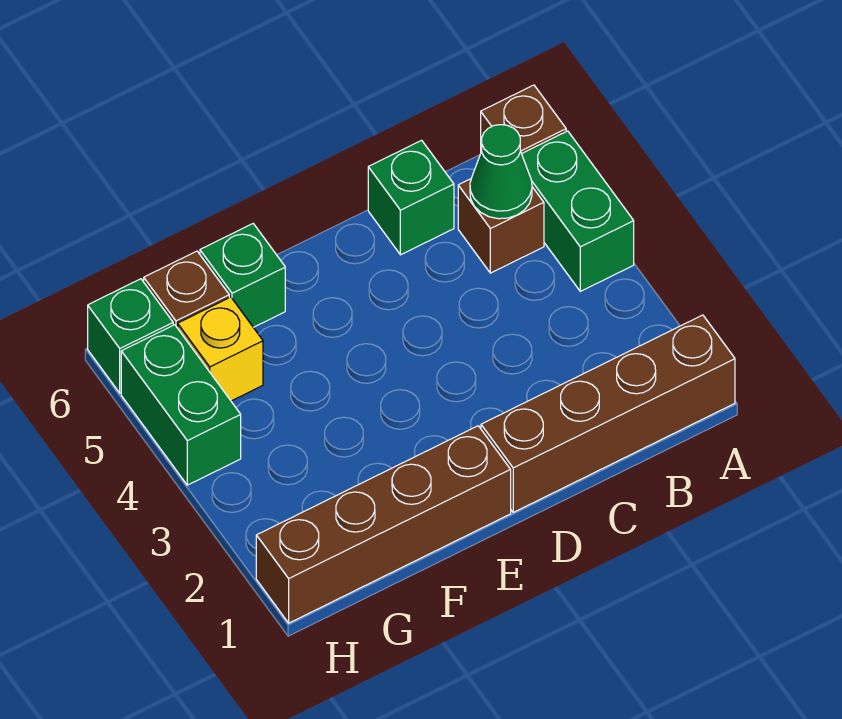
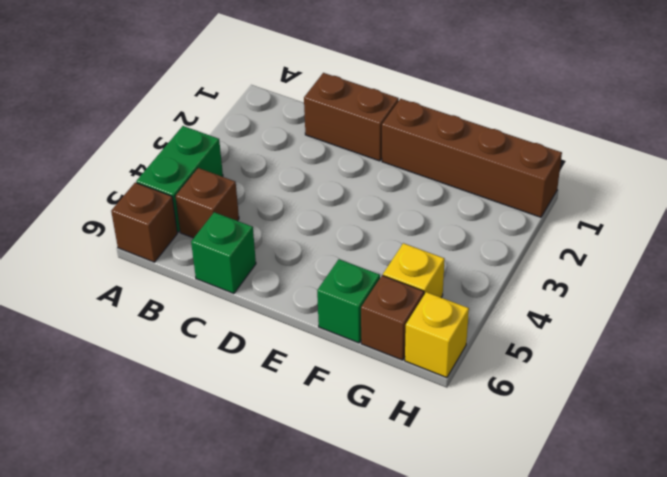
brown 1x4 brick [481,315,735,512] -> brown 1x2 brick [304,73,399,161]
green 1x1 cone [470,125,532,219] -> none
green 1x2 brick [121,325,241,485] -> none
green 1x1 brick [88,279,173,393] -> yellow 1x1 brick [405,292,469,378]

